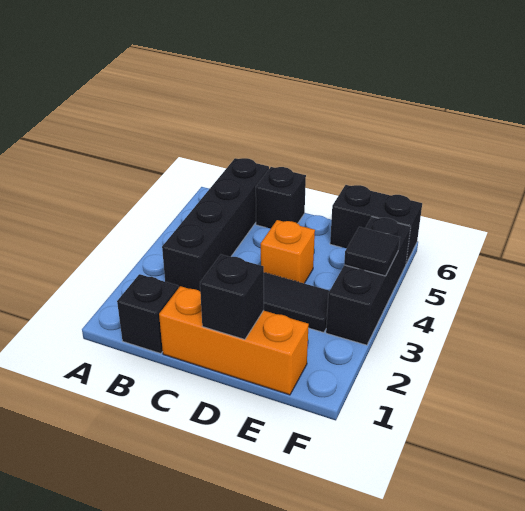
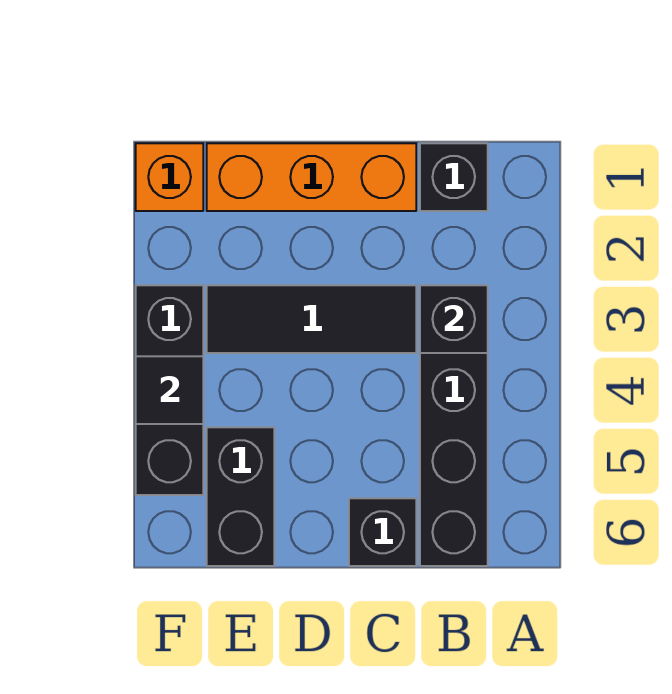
black 1x1 brick [200,255,264,340] -> black 1x1 brick moved to [420,285,488,353]
orange 1x1 brick [261,220,315,283] -> orange 1x1 brick moved to [136,143,203,211]
black 1x2 brick [330,185,422,264] -> black 1x2 brick turned to [207,427,274,566]

